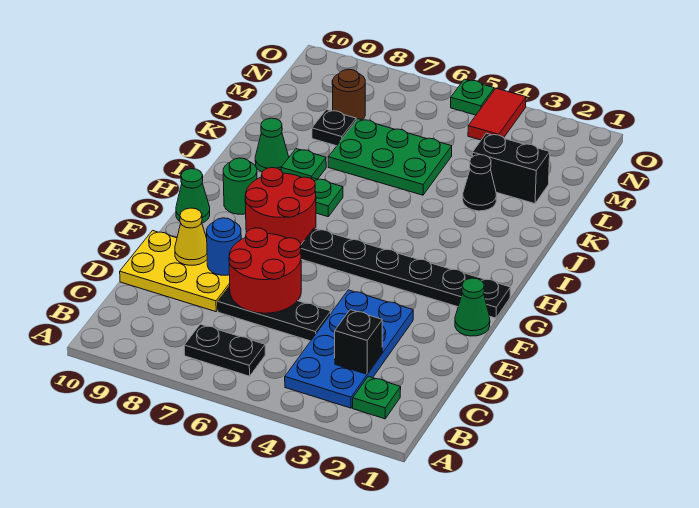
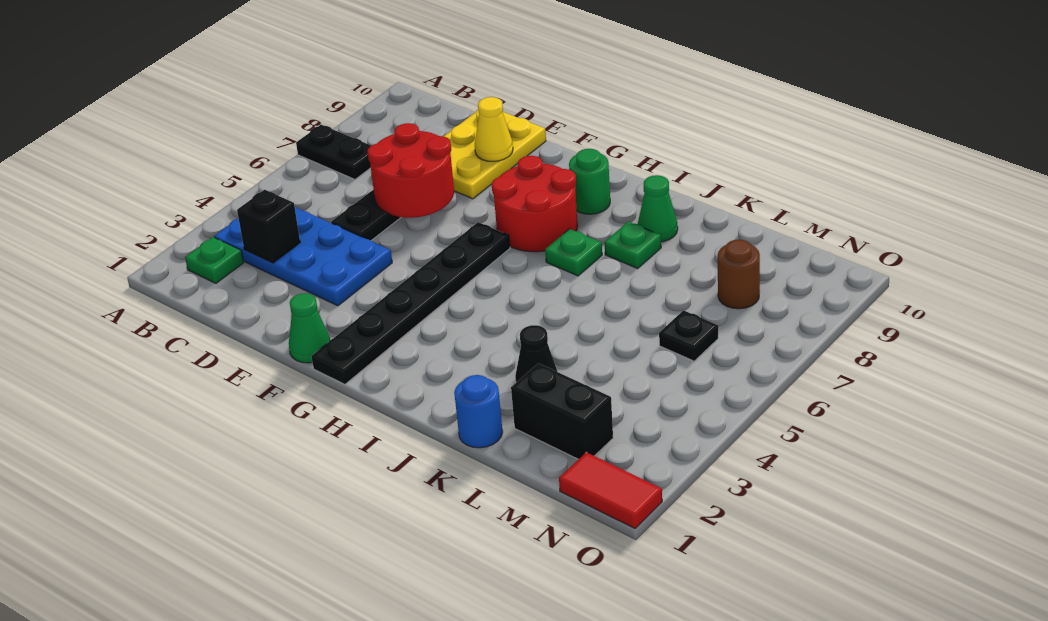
black 1x2 plate [184,324,265,376] -> black 1x2 plate turned to [296,125,371,179]
blue 1x1 round brick [207,218,241,275] -> blue 1x1 round brick moved to [454,375,503,448]
green 1x1 cone [176,169,210,223] -> none
green 2x3 plate [328,119,452,195] -> none
black 1x2 brick [472,133,550,204] -> black 1x2 brick turned to [511,363,613,459]
black 1x1 plate [312,110,356,146] -> black 1x1 plate moved to [659,310,718,361]
red 1x2 tile [468,88,526,140] -> red 1x2 tile moved to [559,452,662,528]
green 1x1 plate [451,79,494,115] -> none

